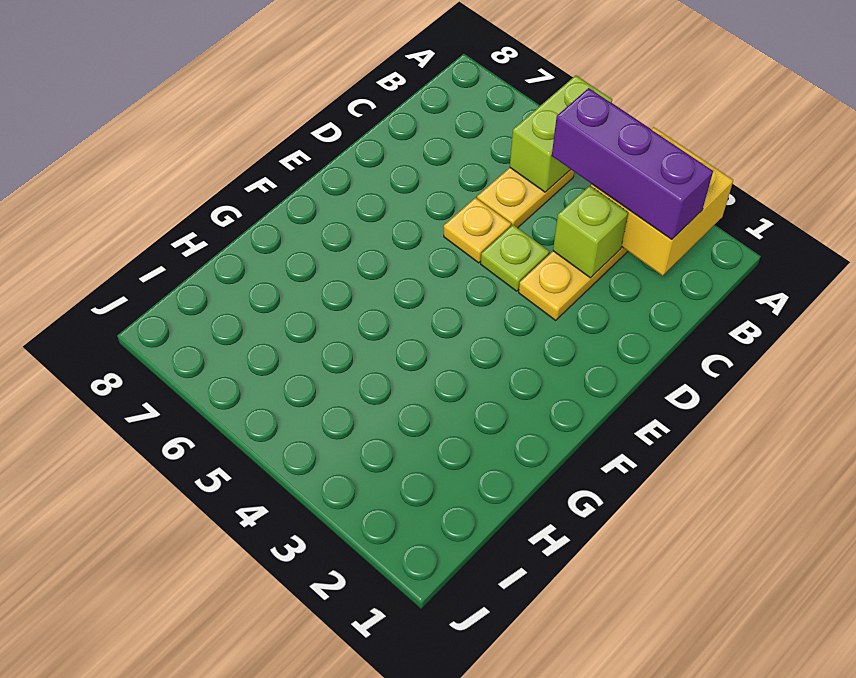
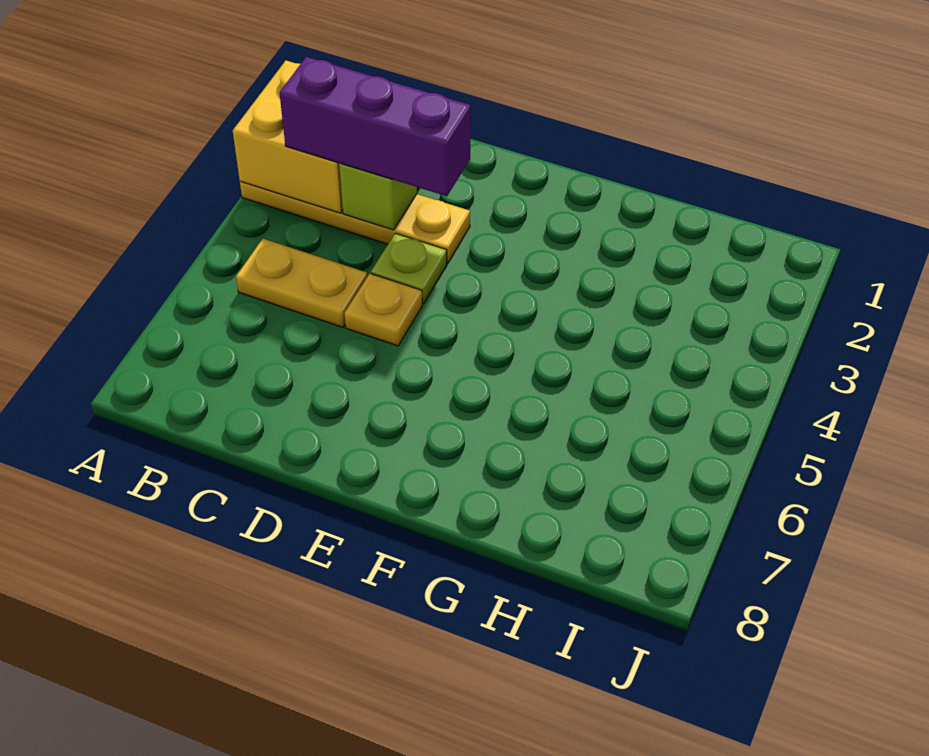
lime 1x2 brick [510,76,612,192] -> none
purple 1x3 brick [552,88,713,239] -> purple 1x3 brick turned to [279,57,471,196]

